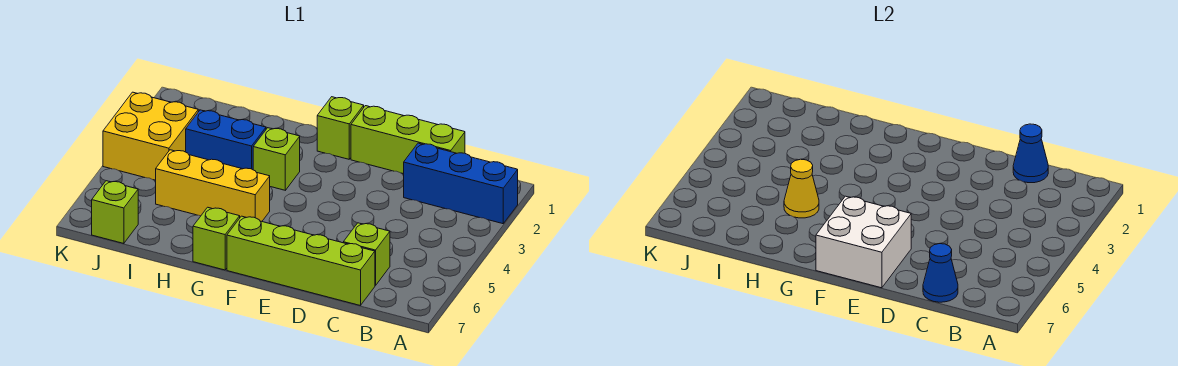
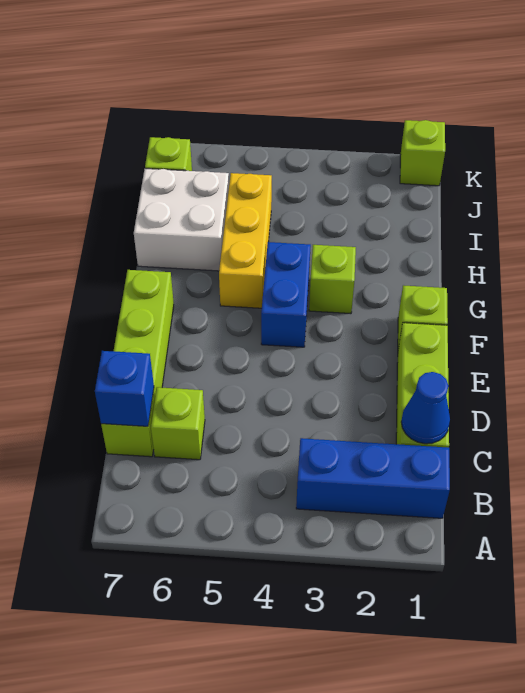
blue 1x3 brick [404,143,518,224] -> blue 1x3 brick turned to [296,438,450,518]
blue 1x1 cone [923,244,958,302] -> blue 1x1 brick [95,351,154,426]
white 2x2 brick [816,196,911,288] -> white 2x2 brick moved to [134,168,229,271]
lime 1x1 brick [193,207,240,270] -> lime 1x1 brick moved to [400,120,445,186]
blue 1x2 brick [186,110,266,170] -> blue 1x2 brick moved to [261,242,311,347]
yellow 1x1 cone [784,159,819,218] -> none
yellow 2x2 brick [103,92,198,180] -> none

